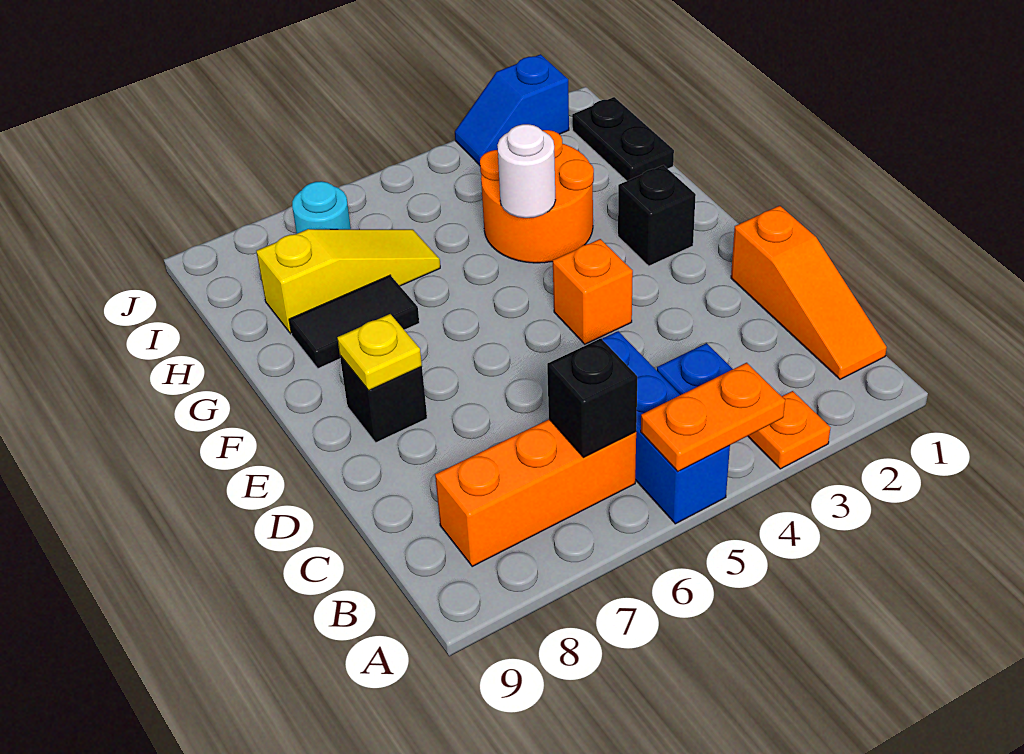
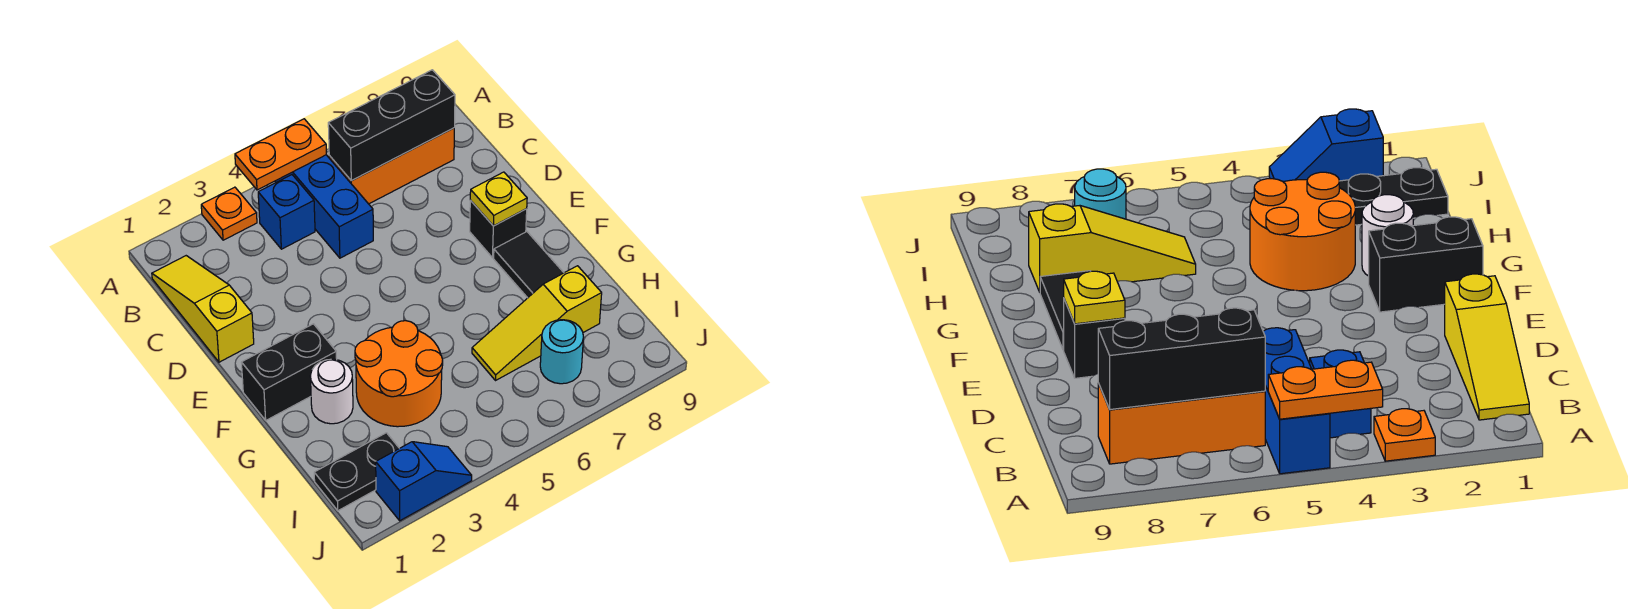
orange 1x3 slope [731,206,887,379] -> yellow 1x3 slope [152,256,254,362]
black 1x1 brick [547,339,637,458] -> black 1x3 brick [328,70,455,181]
orange 1x1 brick [553,239,633,344] -> none
black 1x1 brick [618,165,696,266] -> black 1x2 brick [241,324,337,420]
white 1x1 round brick [497,124,556,218] -> white 1x1 round brick moved to [310,359,353,424]
black 1x2 tile [289,275,419,368] -> black 1x2 tile turned to [494,232,564,298]
black 1x2 plate [572,97,674,181] -> black 1x2 plate turned to [314,433,399,511]

